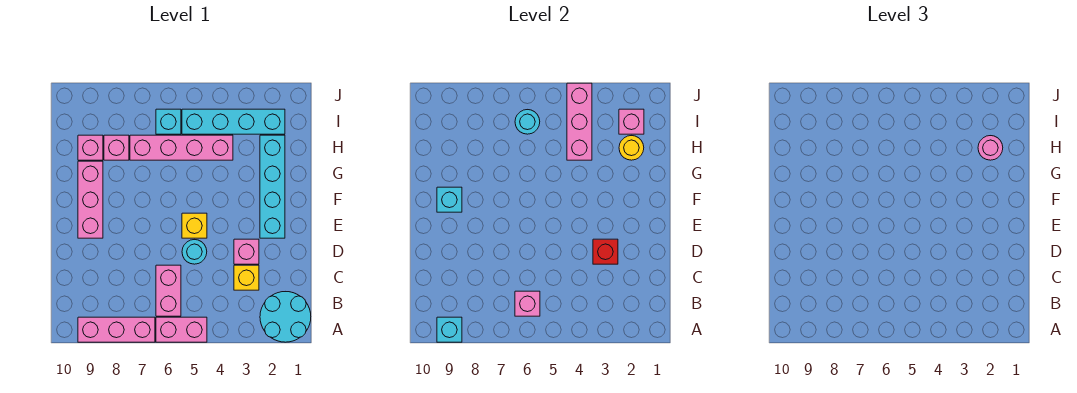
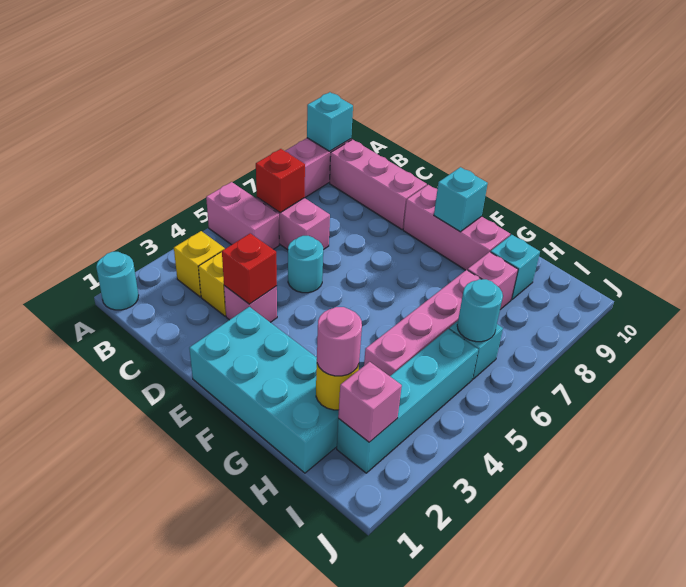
cyan 2x2 round brick [260,292,311,342] -> cyan 1x1 round brick [96,252,139,310]
pink 1x2 brick [156,317,207,342] -> pink 1x2 brick turned to [206,182,279,249]
pink 1x1 brick [515,291,540,316] -> red 1x1 brick [256,149,305,212]
cyan 1x4 brick [260,135,285,238] -> cyan 2x4 brick [189,307,339,473]
yellow 1x1 brick [182,213,207,238] -> yellow 1x1 brick moved to [174,231,225,297]
pink 1x3 brick [567,83,592,160] -> pink 1x3 brick moved to [330,140,427,229]
pink 1x1 brick [78,135,103,160] -> cyan 1x1 brick [491,235,540,299]

